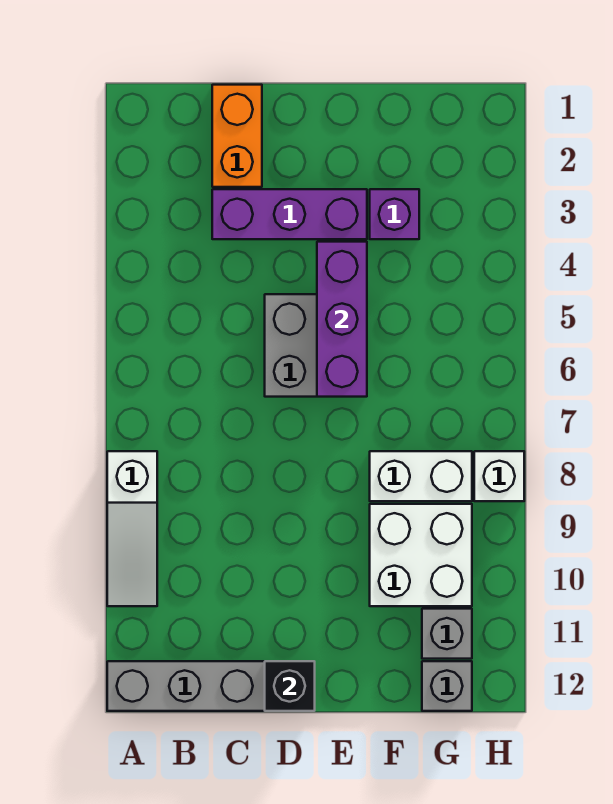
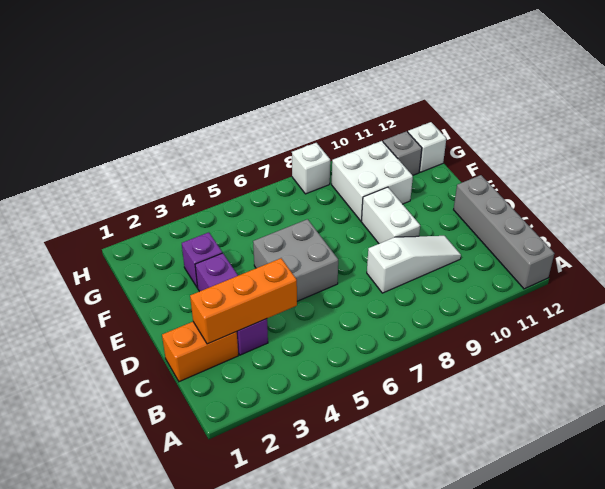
white 1x3 slope [107,451,157,606] -> white 1x3 slope moved to [367,236,461,293]
none -> orange 1x3 brick [190,258,297,344]
black 1x1 brick [265,661,315,711] -> none
purple 1x3 brick [317,242,367,397] -> none
white 1x2 brick [370,451,472,501] -> white 1x2 brick moved to [362,187,420,244]
grey 1x1 brick [422,661,472,711] -> white 1x1 brick [408,122,446,172]

